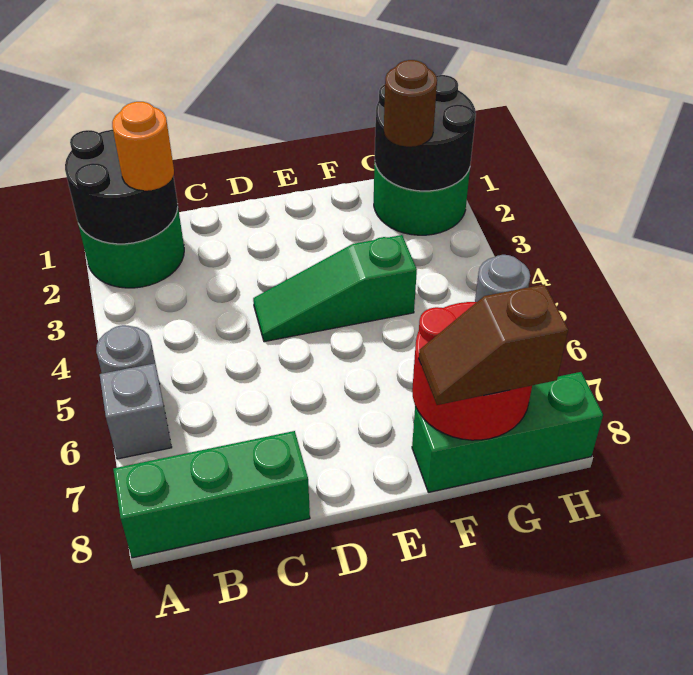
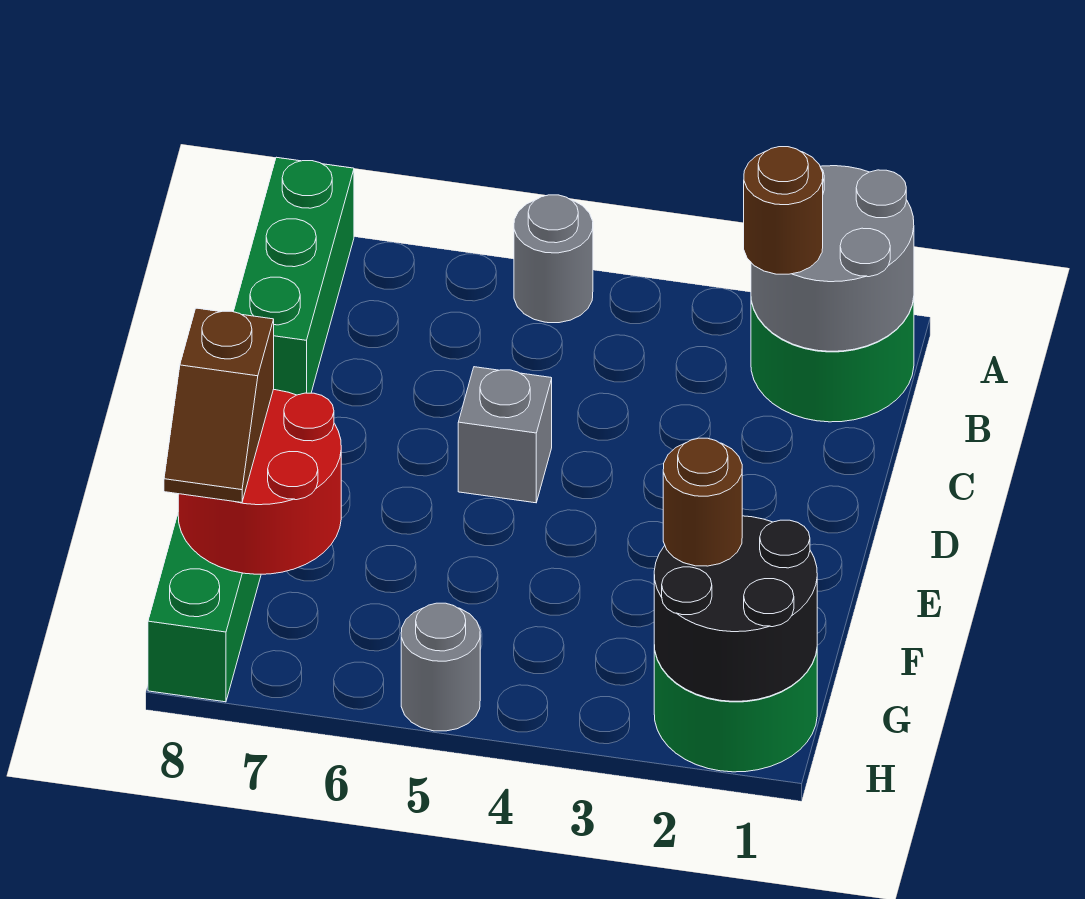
black 2x2 round brick [65,130,178,244] -> grey 2x2 round brick [751,166,914,351]
grey 1x1 brick [100,364,172,459] -> grey 1x1 brick moved to [458,367,552,503]
orange 1x1 round brick [112,102,174,191] -> brown 1x1 round brick [744,147,823,274]
green 1x3 slope [253,235,417,342] -> none
brown 1x2 slope [419,284,568,405] -> brown 1x2 slope turned to [164,308,274,503]

